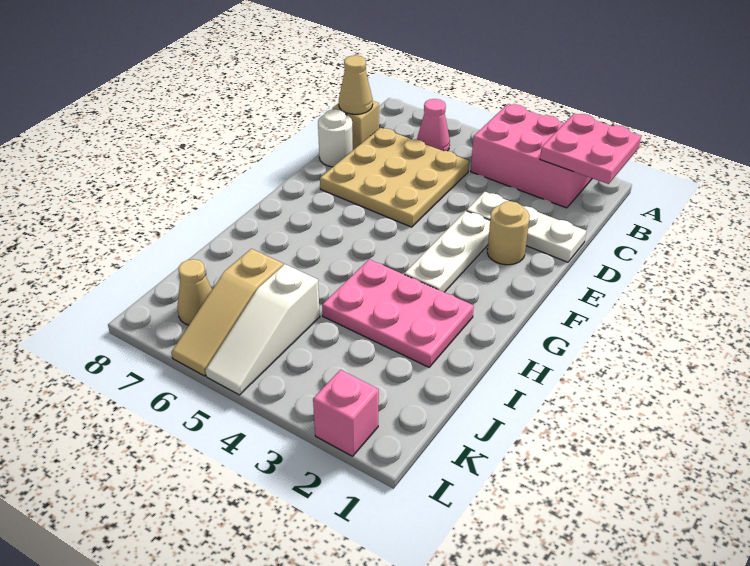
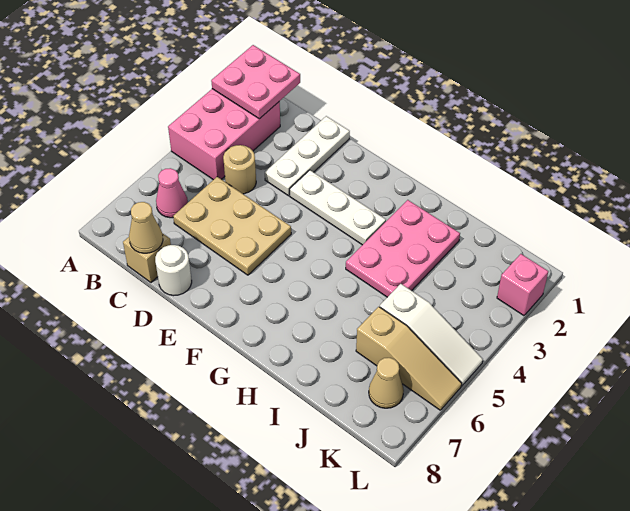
tan 3x3 plate [320,128,469,227] -> tan 2x3 plate [173,177,291,275]
tan 1x1 round brick [487,201,530,265] -> tan 1x1 round brick moved to [223,145,256,194]

